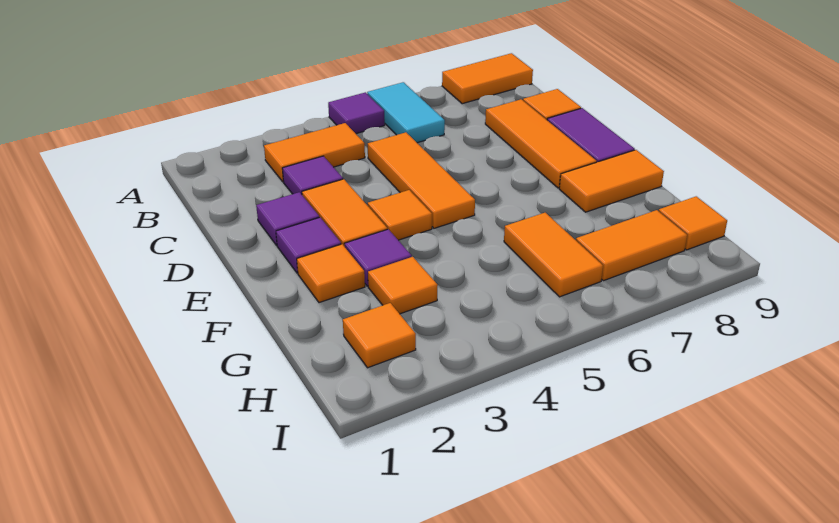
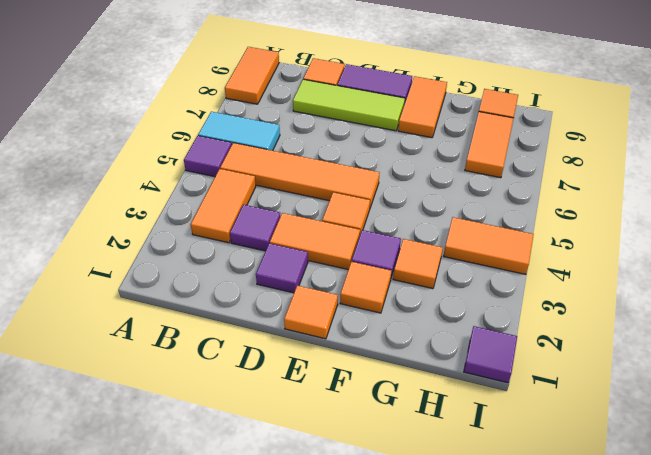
orange 1x3 tile [368,132,475,228] -> orange 1x4 tile [220,143,380,208]
orange 1x3 tile [485,99,597,188] -> lime 1x3 tile [293,79,405,131]
purple 1x1 tile [276,217,341,273] -> purple 1x1 tile moved to [464,326,517,383]
orange 1x2 tile [504,213,603,297] -> orange 1x2 tile moved to [444,217,534,274]
orange 1x1 tile [343,303,416,368] -> orange 1x1 tile moved to [284,285,338,339]

